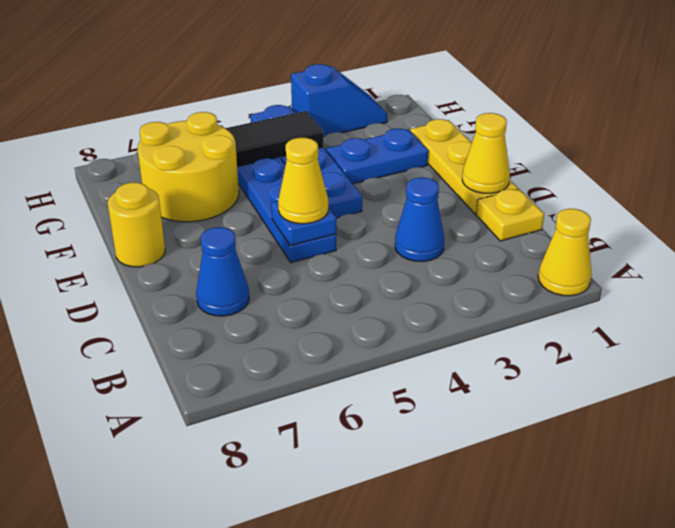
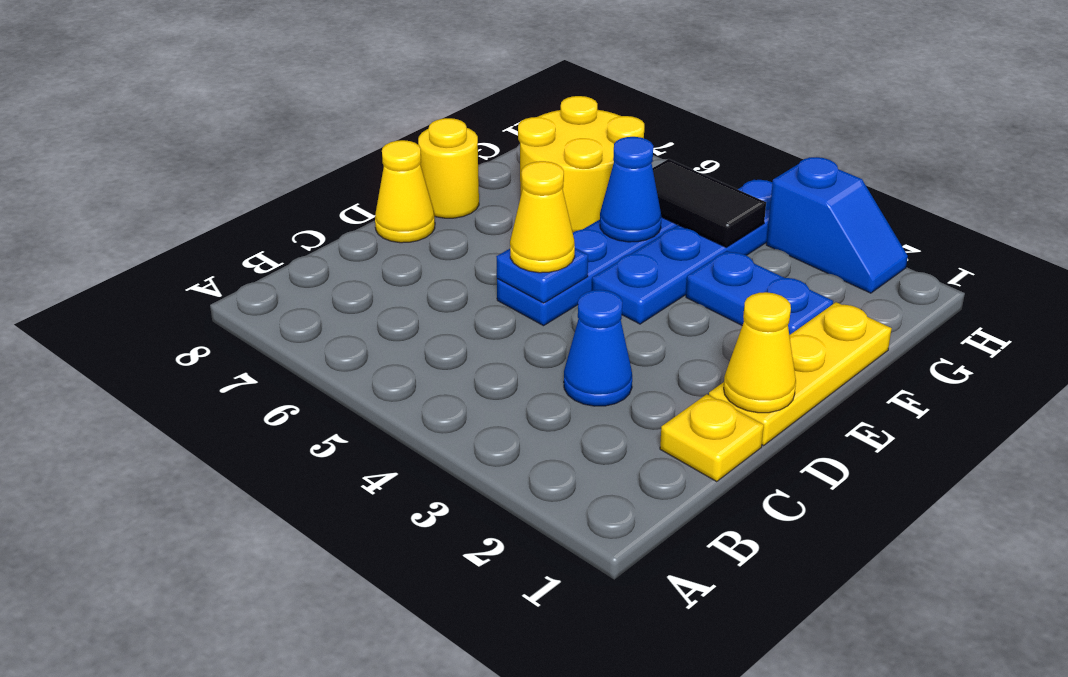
yellow 1x1 cone [538,209,592,296] -> yellow 1x1 cone moved to [375,140,435,243]
blue 1x1 cone [196,227,249,316] -> blue 1x1 cone moved to [600,137,662,242]

